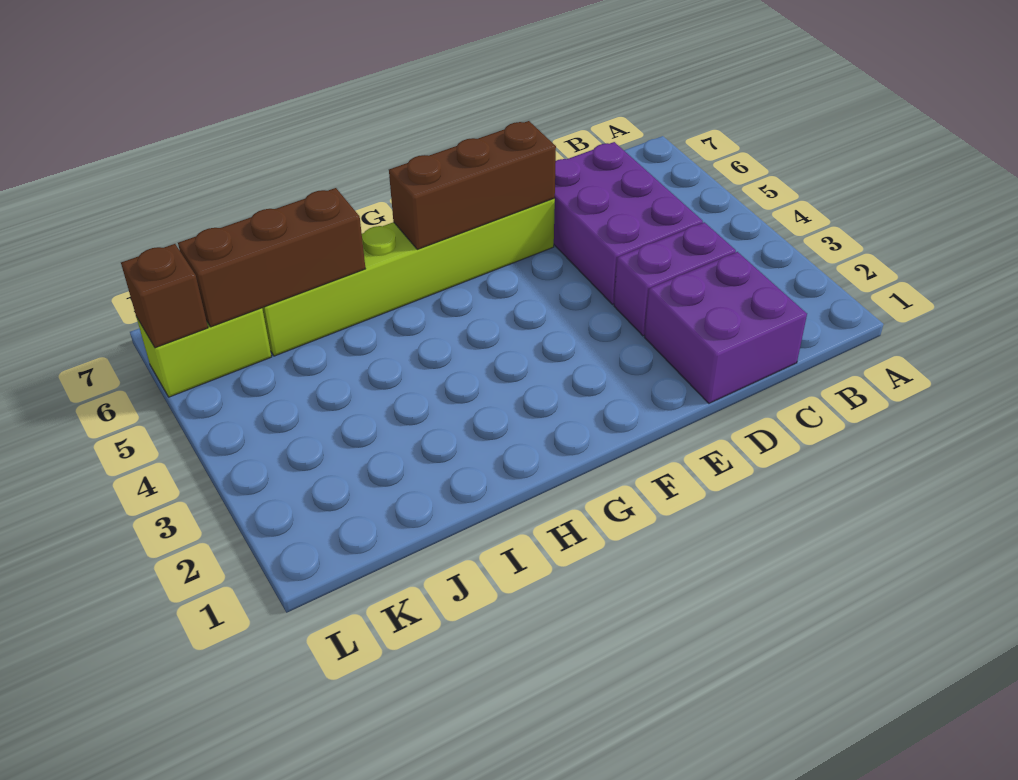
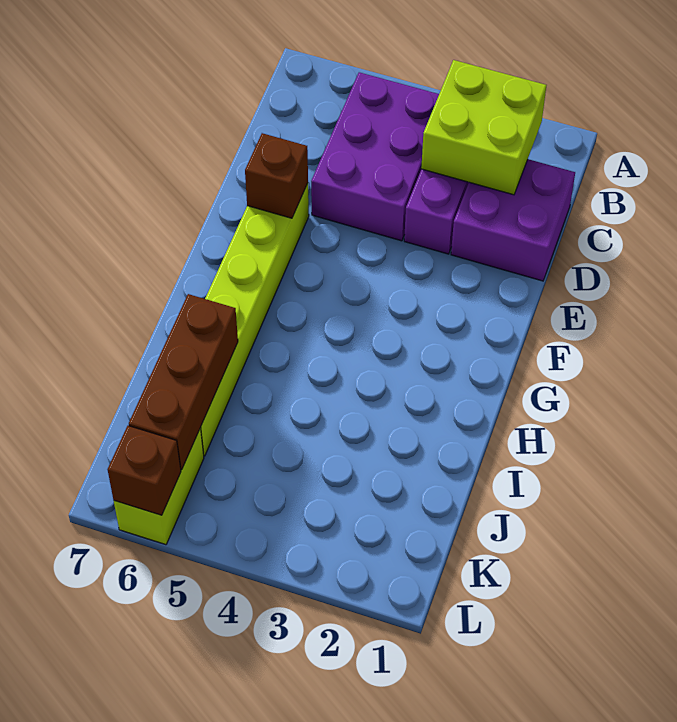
none -> lime 2x2 brick [421,60,546,195]
purple 2x3 brick [554,142,703,305] -> purple 2x3 brick turned to [311,72,439,241]
brown 1x3 brick [389,121,556,249] -> brown 1x1 brick [245,133,308,218]

